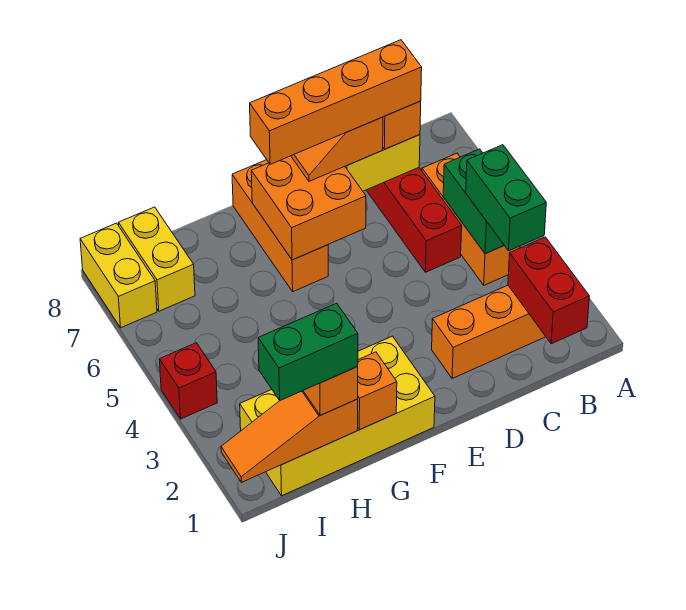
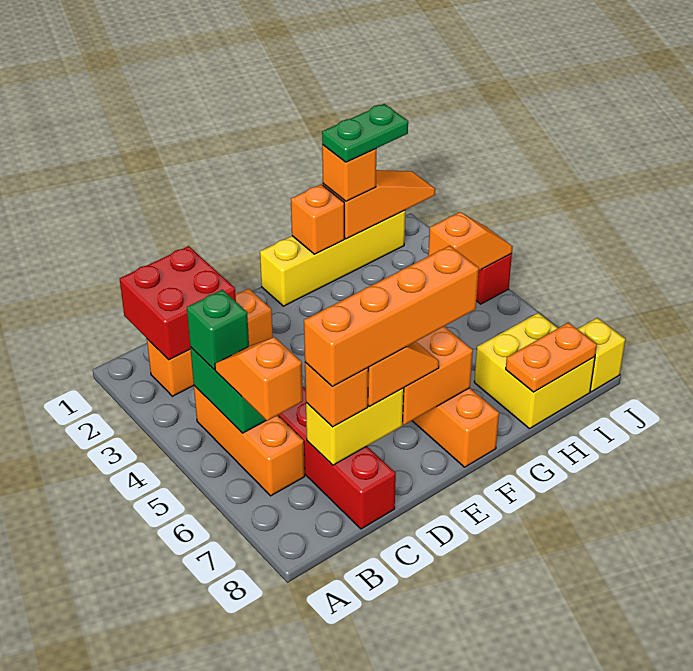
red 1x2 brick [508,237,589,344] -> red 2x2 brick [120,246,236,360]
green 1x2 brick [466,145,546,251] -> green 1x1 brick [187,290,249,370]
none -> orange 1x2 slope [215,337,303,421]
yellow 2x4 brick [240,336,435,496] -> yellow 1x4 brick [260,210,405,306]
green 1x2 brick [258,303,358,401] -> green 1x2 plate [322,104,408,162]
none -> orange 1x2 plate [506,323,597,392]
none -> orange 1x2 slope [428,212,513,270]
yellow 1x2 brick [119,207,195,311] -> yellow 2x2 brick [474,313,595,429]
yellow 1x2 brick [80,223,157,328] -> yellow 1x1 brick [578,318,625,392]

